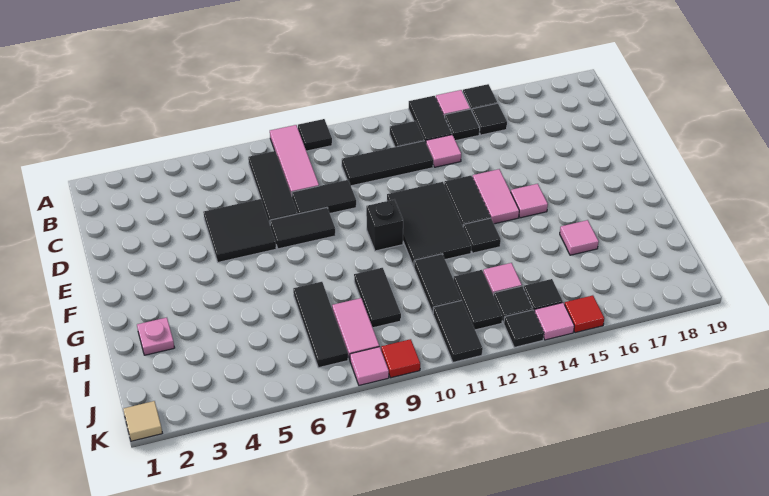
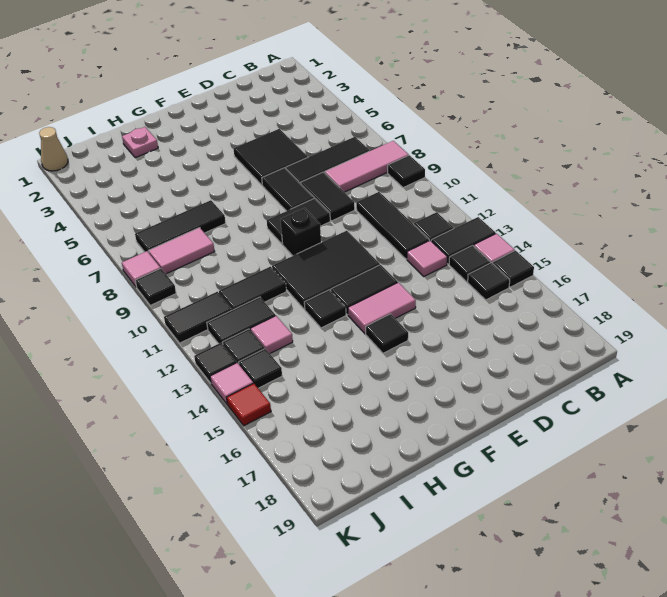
pink 1x1 tile [511,184,548,218] -> black 1x1 tile [366,314,408,353]
black 1x2 tile [354,268,401,328] -> black 1x2 tile moved to [267,198,330,244]
pink 1x1 tile [560,220,599,255] -> none
tan 1x1 tile [123,401,162,441] -> tan 1x1 cone [39,127,68,171]
red 1x1 tile [381,339,420,378] -> black 1x1 tile [135,269,176,305]

